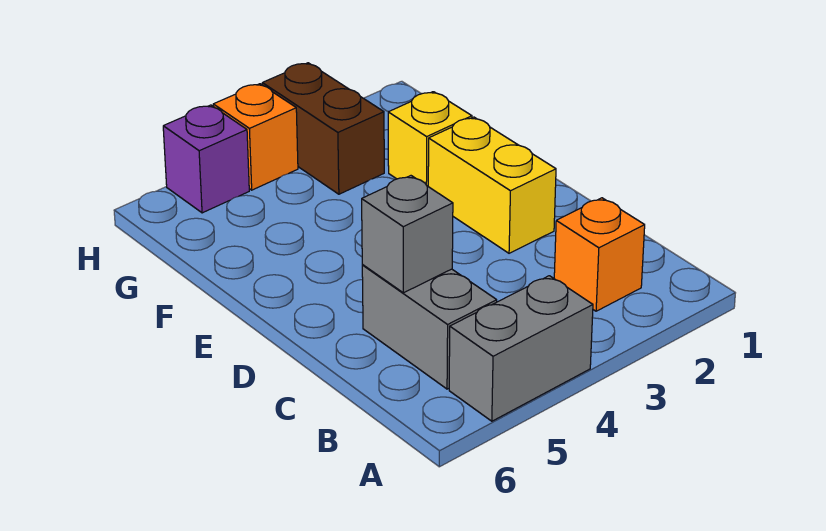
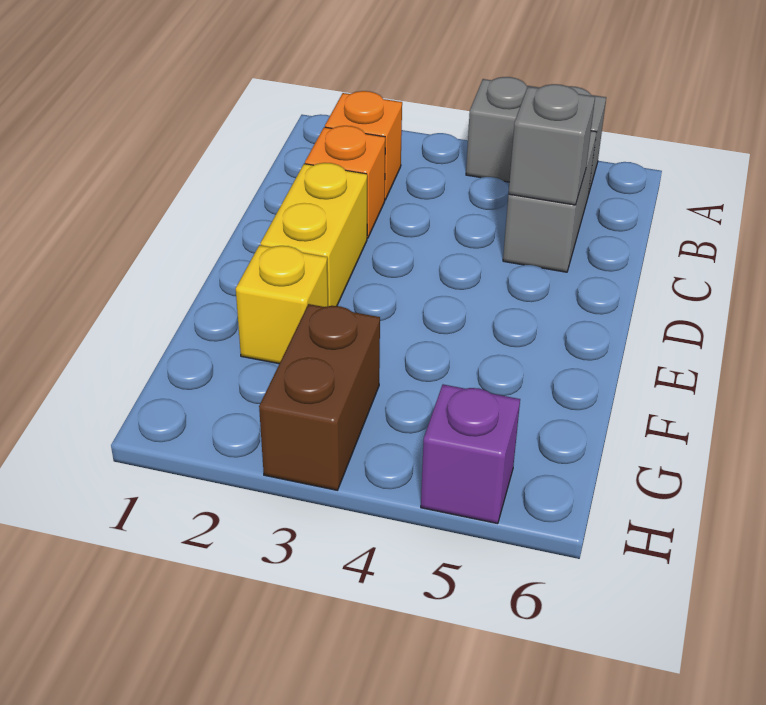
orange 1x1 brick [213,84,298,190] -> orange 1x1 brick moved to [305,126,385,238]

